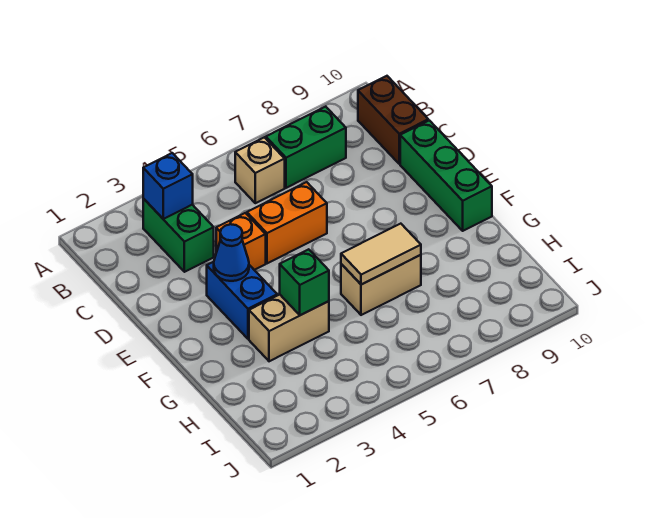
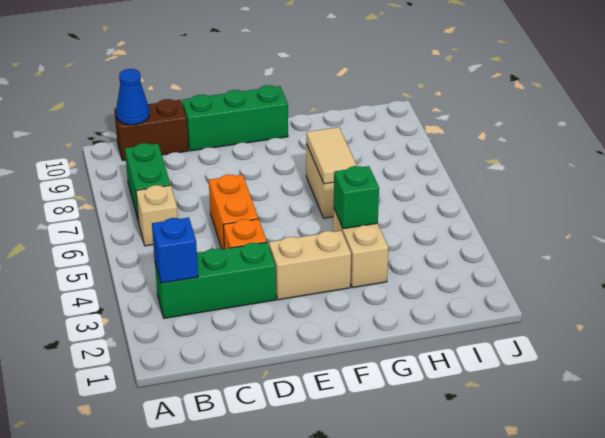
green 1x2 brick [143,199,214,272] -> green 1x3 brick [155,242,276,318]
blue 1x2 brick [207,262,277,339] -> tan 1x2 brick [269,231,351,300]
blue 1x1 cone [214,224,249,281] -> blue 1x1 cone moved to [116,69,149,125]

